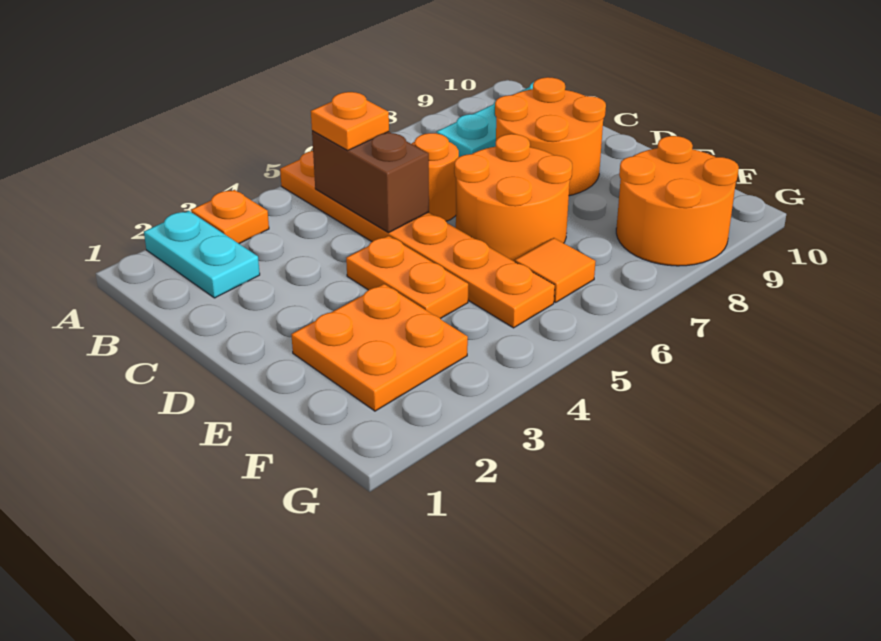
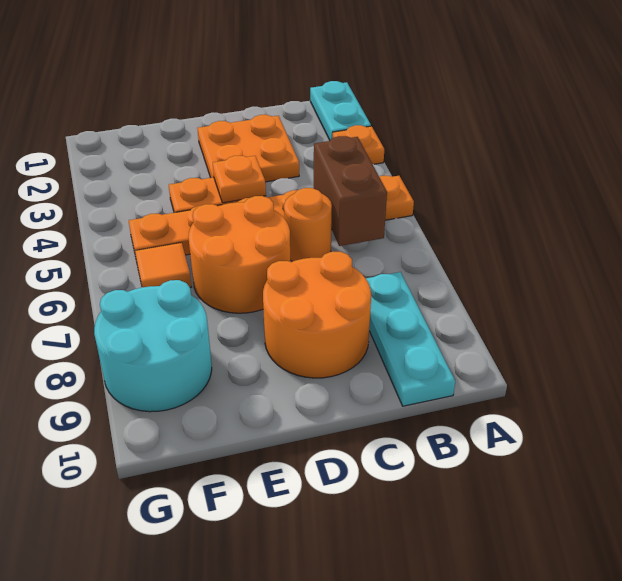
cyan 1x2 plate [144,211,260,298] -> cyan 1x2 plate turned to [310,81,371,140]
brown 1x2 brick [312,131,429,233] -> brown 1x2 brick turned to [314,136,387,246]
orange 1x1 plate [311,92,389,150] -> orange 1x1 plate moved to [213,156,266,203]
orange 2x2 plate [291,284,468,411] -> orange 2x2 plate moved to [198,114,299,182]
orange 2x2 round brick [616,136,739,266] -> cyan 2x2 round brick [94,280,212,412]

